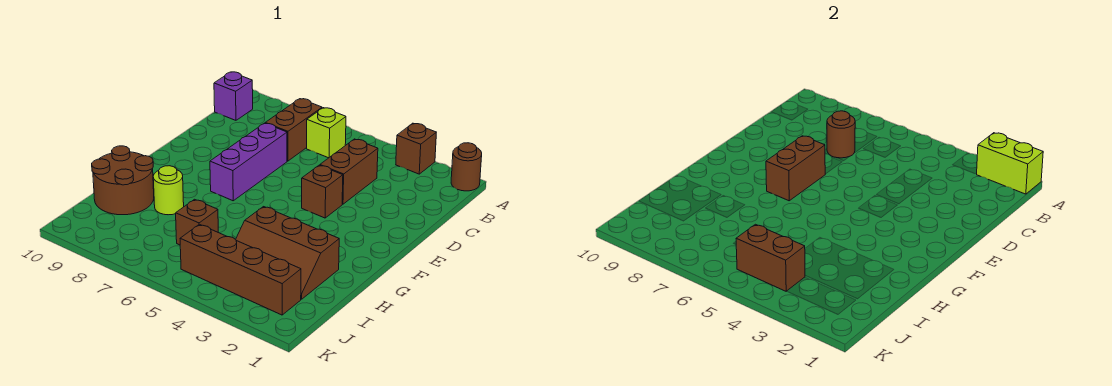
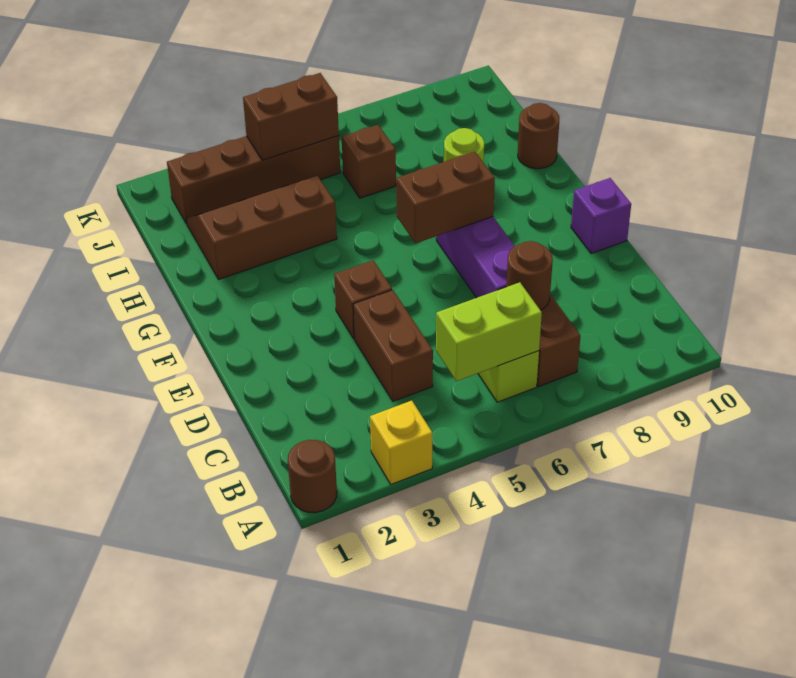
lime 1x2 brick [977,133,1043,194] -> lime 1x2 brick moved to [436,282,542,381]
brown 1x1 brick [396,123,436,174] -> yellow 1x1 brick [370,401,432,484]
purple 1x1 brick [214,72,253,120] -> purple 1x1 brick moved to [571,178,631,254]
brown 1x2 brick [766,136,825,201] -> brown 1x2 brick turned to [396,152,495,243]
brown 2x2 round brick [92,146,154,215] -> brown 1x1 round brick [518,103,559,169]

